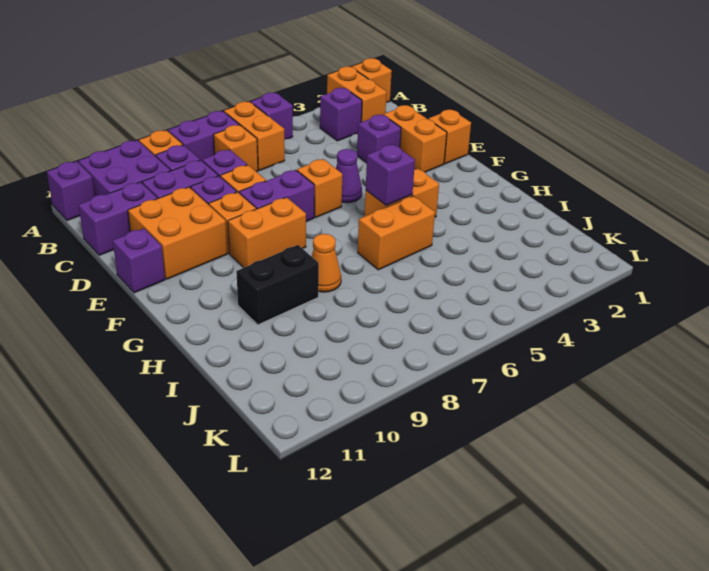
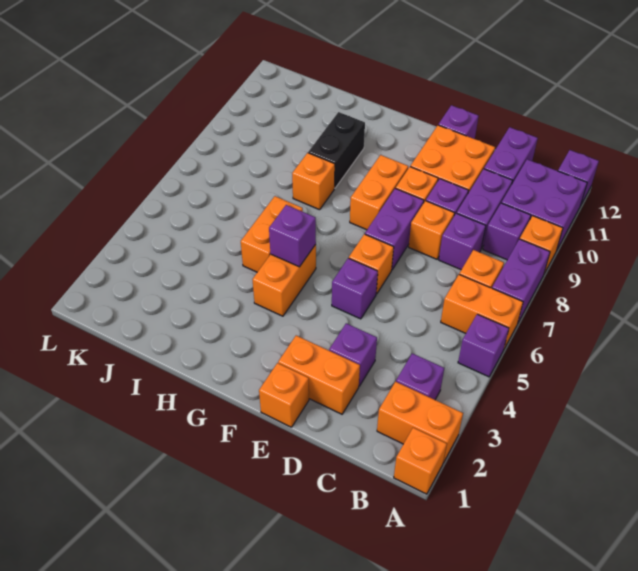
purple 1x1 cone [336,149,362,203] -> purple 1x1 brick [332,258,378,319]
orange 1x1 cone [312,234,341,292] -> orange 1x1 brick [292,153,335,210]

